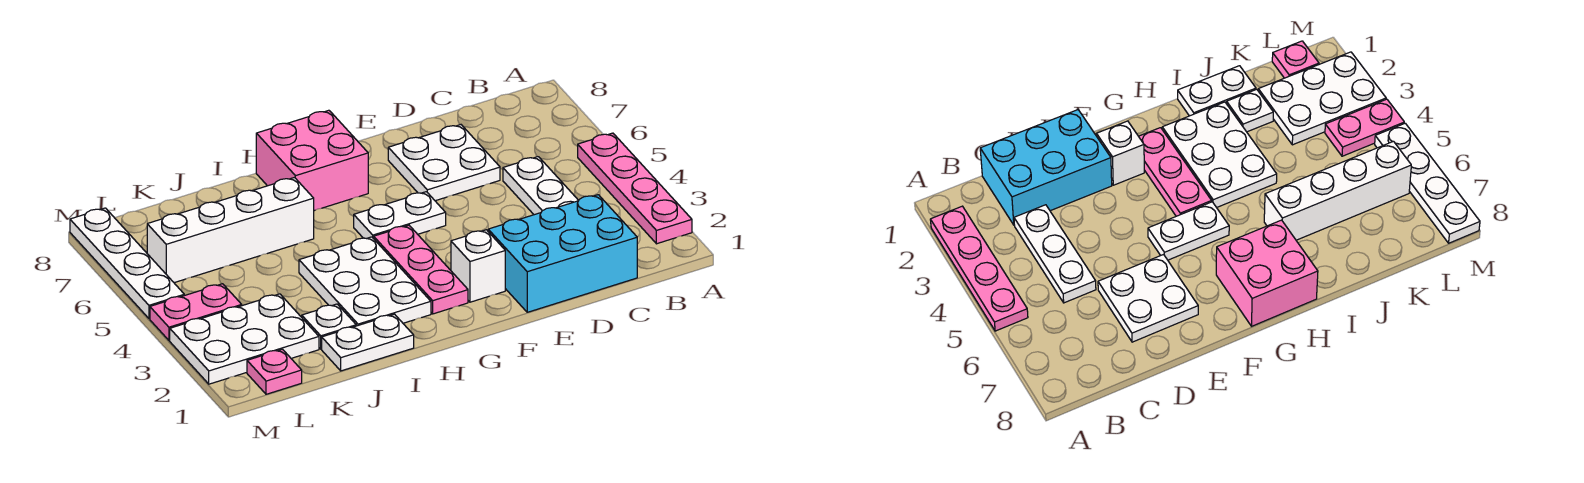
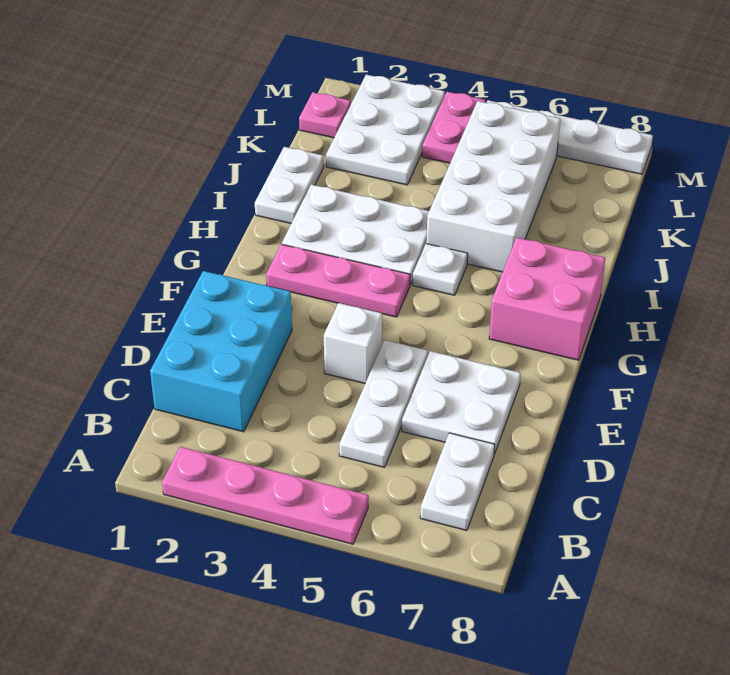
white 1x3 plate [503,157,579,215] -> white 1x3 plate turned to [339,340,428,467]
white 1x1 brick [451,230,505,302] -> white 1x1 brick moved to [324,303,382,383]
white 1x2 plate [354,192,446,239] -> white 1x2 plate moved to [420,433,495,531]
white 1x4 brick [147,178,314,283] -> white 2x4 brick [426,101,560,272]
white 1x1 plate [302,304,356,349] -> white 1x1 plate moved to [413,244,468,295]

